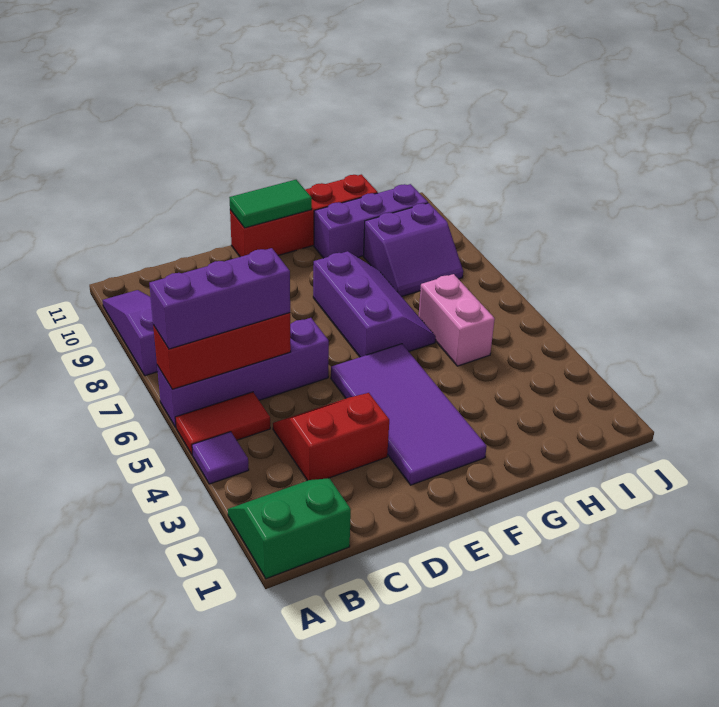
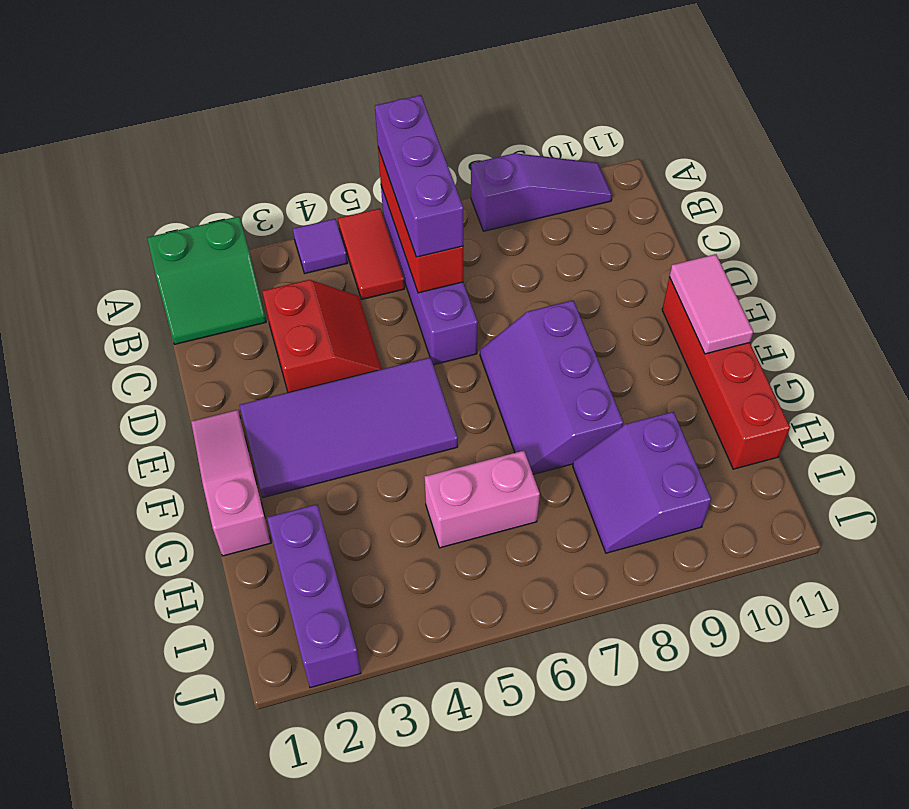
green 2x2 slope [228,478,351,579] -> green 2x2 slope turned to [147,216,266,344]
none -> pink 1x3 slope [191,410,271,556]
green 1x2 tile [229,180,312,228] -> pink 1x2 tile [669,254,753,354]
purple 2x3 slope [313,251,436,357] -> purple 2x3 slope turned to [480,300,623,474]
purple 1x3 brick [314,184,428,258] -> purple 1x3 brick moved to [267,504,361,688]

